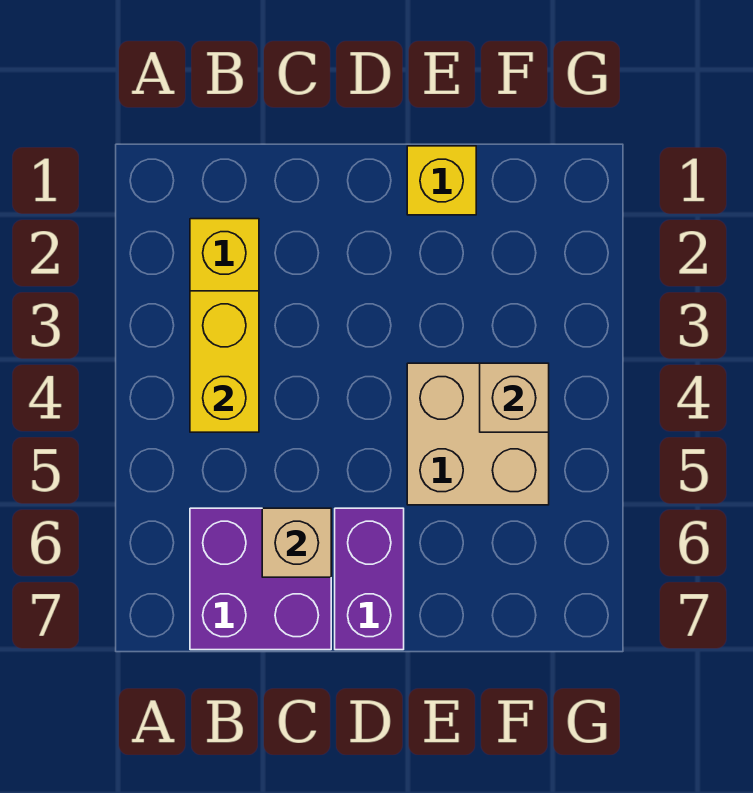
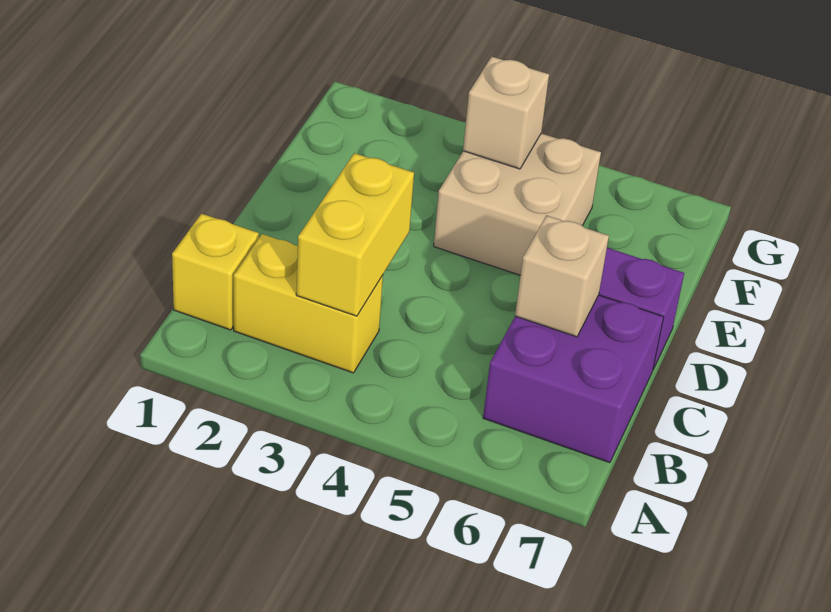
yellow 1x2 brick [190,291,259,432] -> yellow 1x2 brick turned to [296,153,414,316]
yellow 1x1 brick [407,146,476,215] -> yellow 1x1 brick moved to [172,214,259,330]

